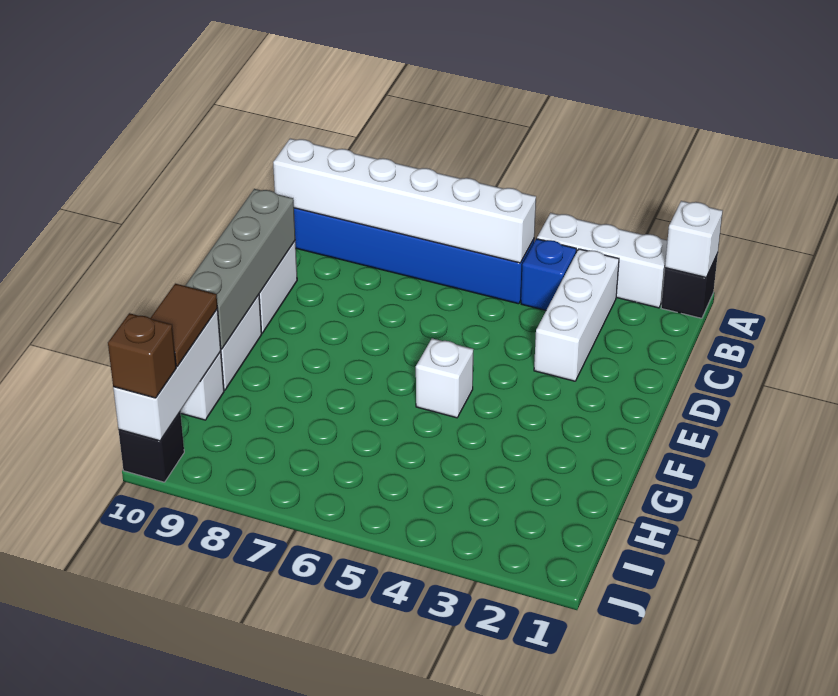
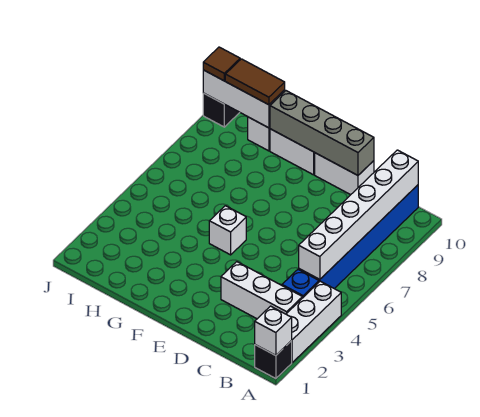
brown 1x1 brick [108,313,176,398] -> brown 1x1 tile [203,47,240,81]

